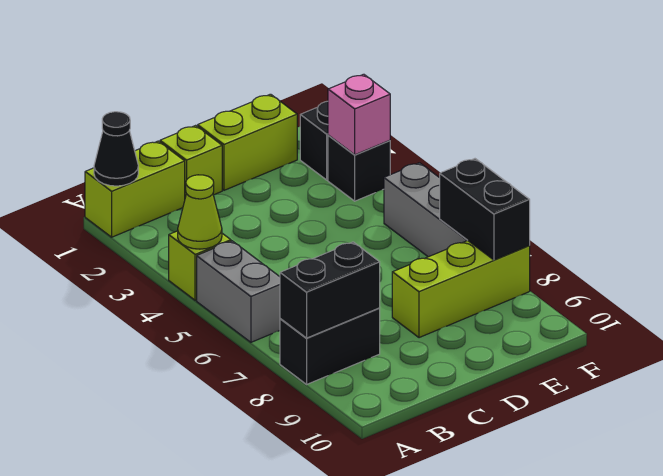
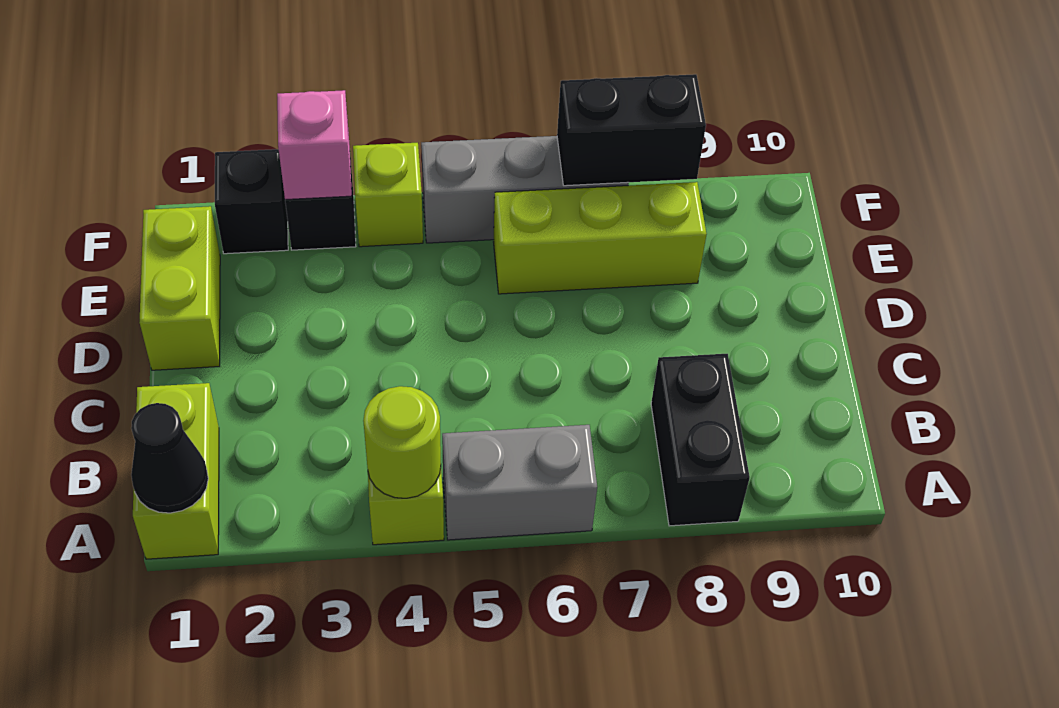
lime 1x1 cone [178,175,222,249] -> lime 1x1 round brick [363,386,441,498]
black 1x2 brick [280,242,380,338] -> none
lime 1x1 brick [160,125,222,197] -> lime 1x1 brick moved to [353,143,423,247]
lime 1x3 brick [392,240,530,338] -> lime 1x3 brick turned to [494,182,707,294]

